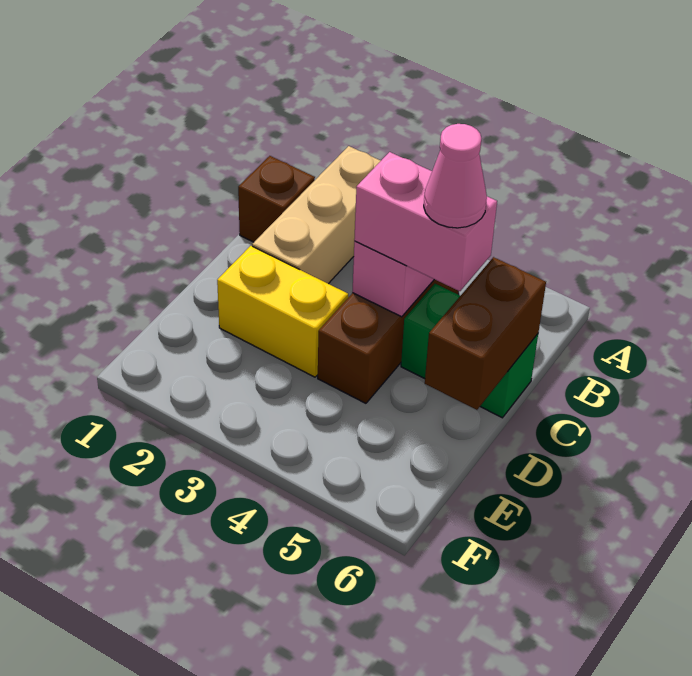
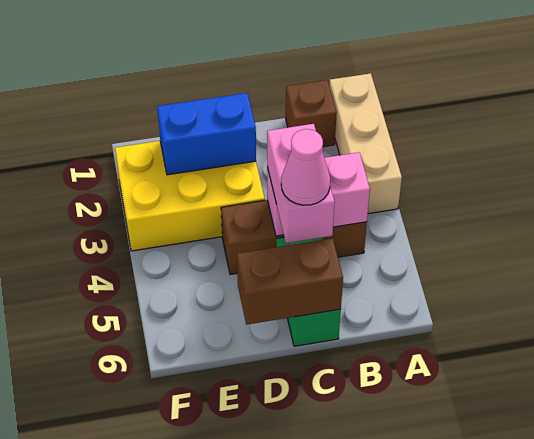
tan 1x3 brick [252,146,381,284] -> tan 1x3 brick turned to [329,73,402,214]
yellow 1x2 brick [217,246,348,377] -> yellow 2x3 brick [115,141,265,251]
none -> blue 1x2 brick [157,93,256,175]

